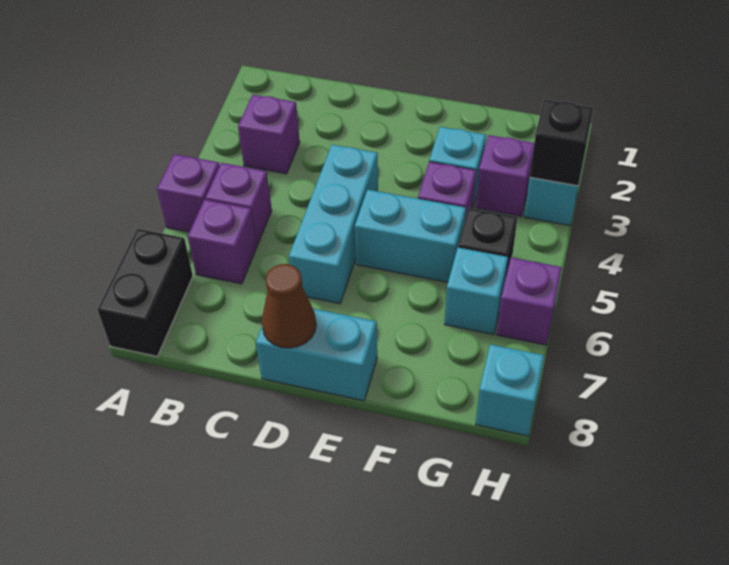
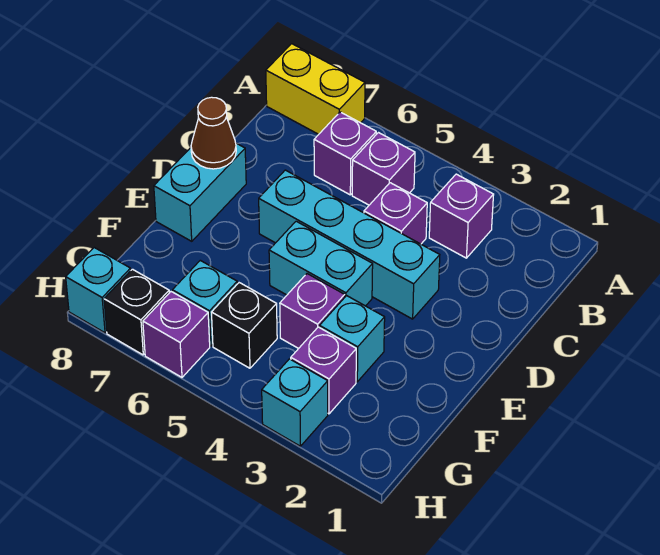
purple 1x1 brick [157,154,220,232] -> purple 1x1 brick moved to [364,183,427,244]
black 1x2 brick [97,229,193,356] -> yellow 1x2 brick [266,44,365,134]
cyan 1x3 brick [289,145,378,304] -> cyan 1x4 brick [259,170,440,319]
cyan 1x2 brick [355,190,466,282] -> cyan 1x2 brick turned to [269,221,373,306]
black 1x1 brick [530,100,593,186] -> black 1x1 brick moved to [104,269,169,355]

